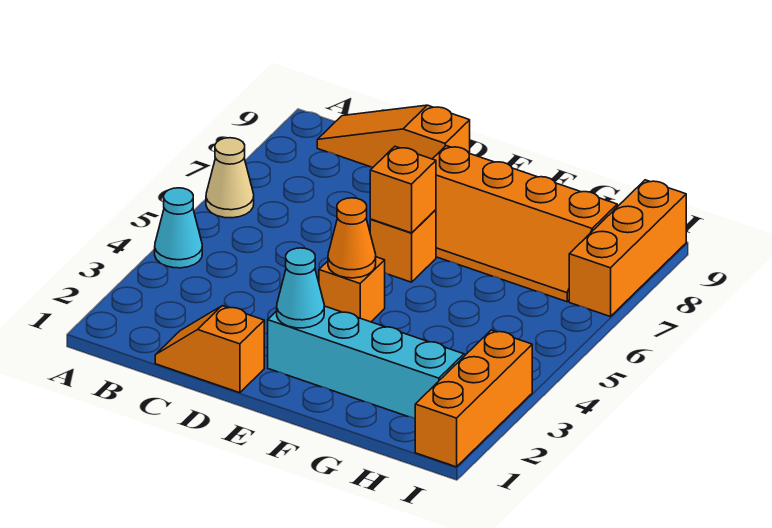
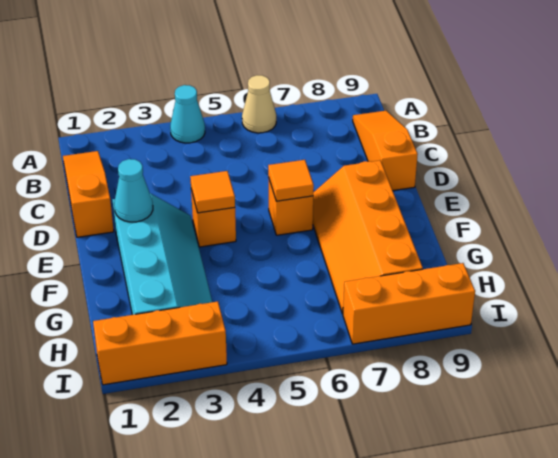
orange 1x2 slope [155,306,264,393] -> orange 1x3 slope [63,151,114,237]
orange 1x1 cone [328,198,376,278] -> orange 1x1 tile [190,171,235,213]
orange 1x1 brick [370,147,436,233] -> orange 1x1 tile [268,160,314,201]

